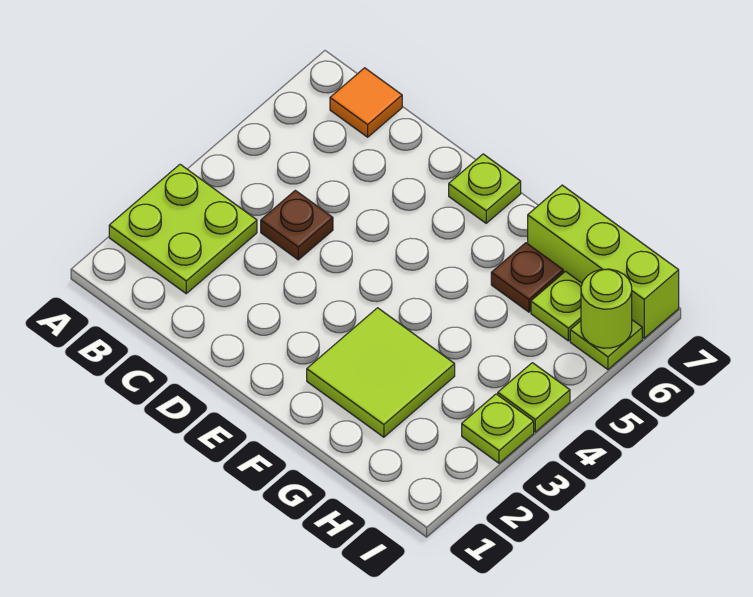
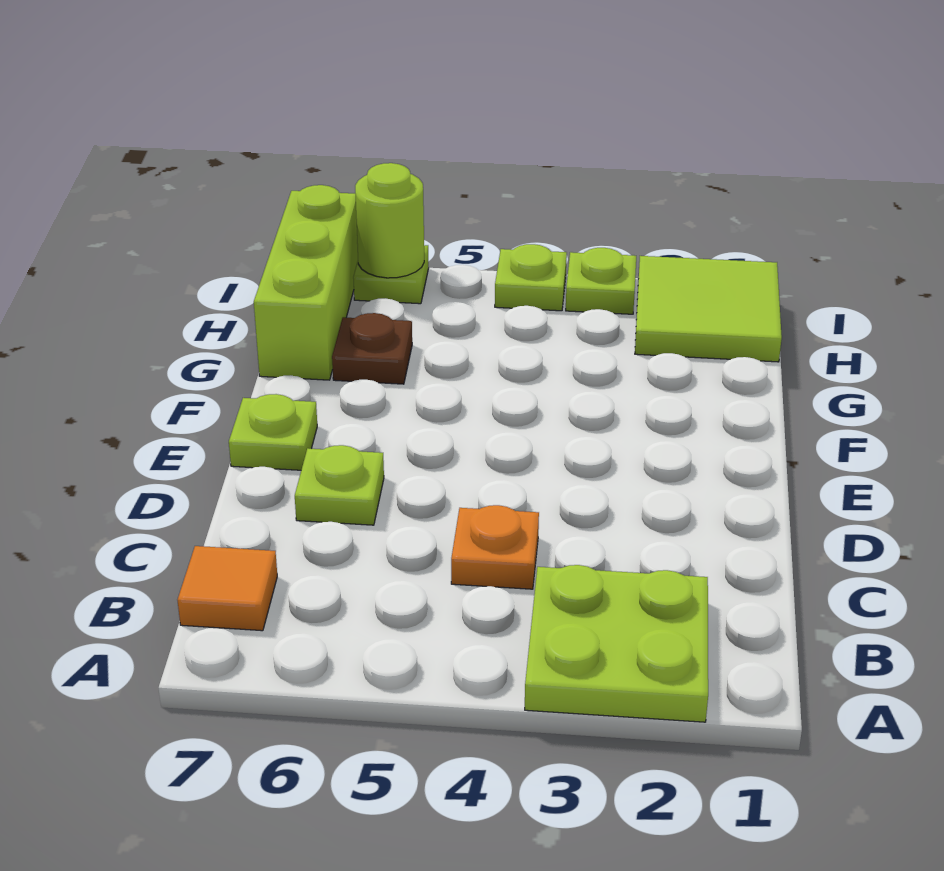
brown 1x1 plate [261,190,333,260] -> orange 1x1 plate [451,505,539,589]
lime 2x2 tile [307,308,455,437] -> lime 2x2 tile moved to [635,256,782,362]
lime 1x1 plate [531,271,582,341] -> lime 1x1 plate moved to [295,445,384,525]

